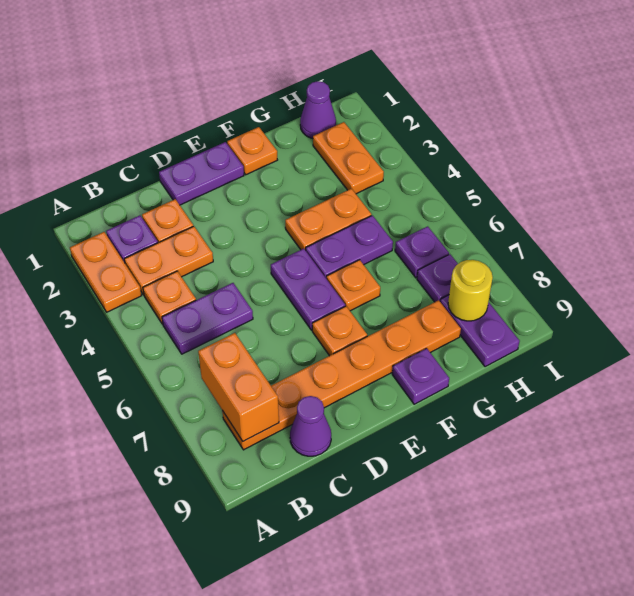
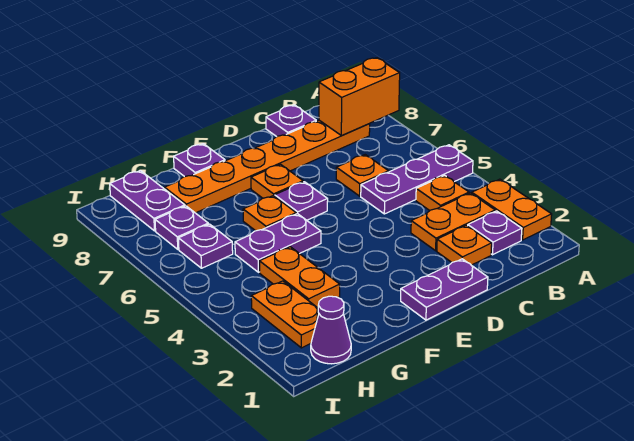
purple 1x2 plate [162,283,253,354] -> purple 1x3 plate [361,145,473,214]
orange 1x2 brick [198,333,279,441] -> orange 1x2 brick turned to [319,58,400,136]
purple 1x1 cone [290,396,331,456] -> purple 1x1 plate [266,105,316,137]
purple 1x2 plate [271,249,345,330] -> purple 1x1 plate [275,182,328,220]
orange 1x1 plate [227,127,277,175] -> orange 1x1 plate moved to [336,155,389,196]
orange 1x2 plate [285,189,371,250] -> orange 1x2 plate turned to [259,247,340,308]
yellow 1x1 round brick [448,260,493,321] -> none

